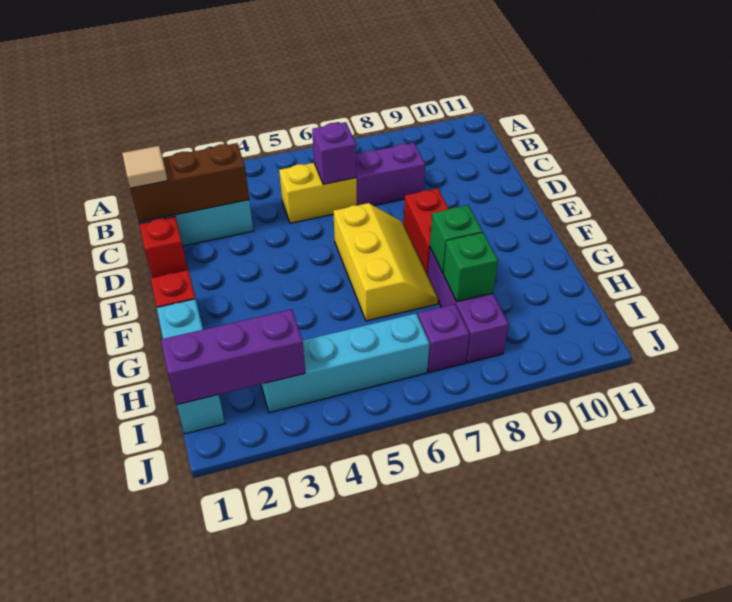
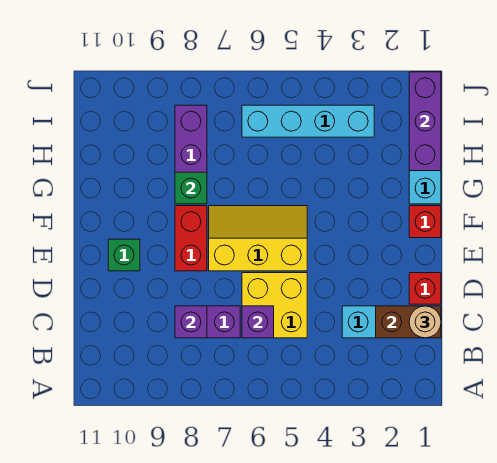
brown 1x3 brick [130,143,249,222] -> brown 1x2 brick [376,306,441,338]
tan 1x1 tile [122,146,168,188] -> tan 1x1 round brick [409,306,441,338]
yellow 1x2 brick [279,163,357,223] -> yellow 2x2 brick [242,273,307,338]
yellow 2x3 slope [333,203,438,321] -> yellow 2x3 slope turned to [209,206,307,271]
green 1x1 brick [443,233,498,302] -> green 1x1 brick moved to [108,239,140,271]
purple 1x3 brick [161,309,305,405] -> purple 1x3 brick turned to [409,72,441,171]
purple 1x1 brick [418,304,469,373] -> purple 1x1 brick moved to [175,306,207,338]

